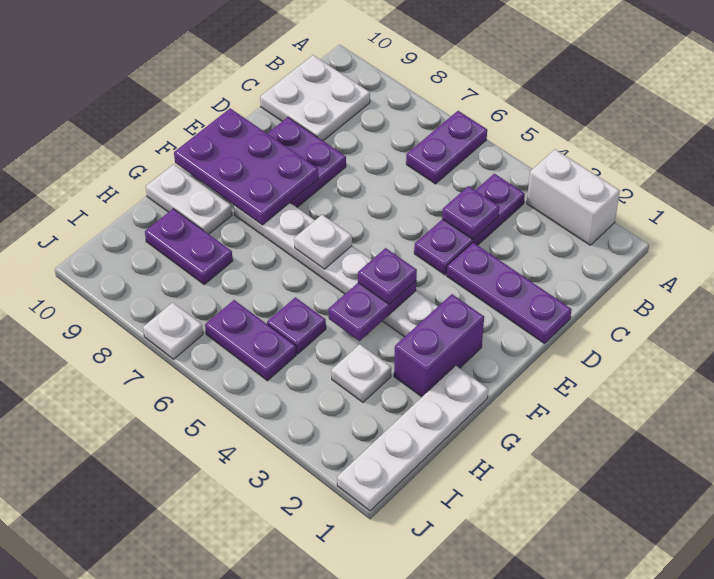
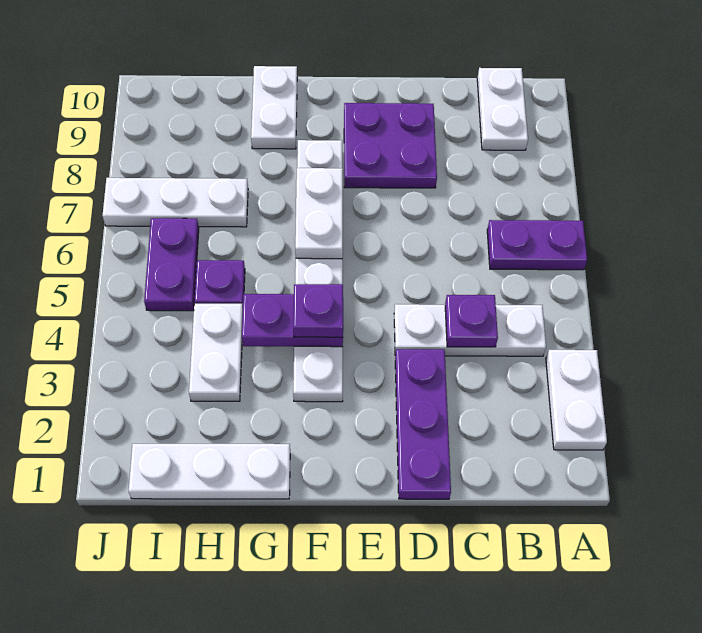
white 1x2 brick [527,149,620,245] -> white 1x2 plate [546,350,607,450]
purple 1x3 plate [414,174,525,275] -> white 1x3 plate [394,304,546,356]
white 2x2 plate [260,55,370,141] -> white 1x2 plate [477,68,528,150]
purple 2x3 plate [174,108,318,225] -> none
purple 1x2 brick [394,294,484,397] -> none
white 1x1 plate [294,215,352,269] -> white 1x2 plate [295,168,343,259]
white 1x4 plate [337,366,488,511] -> white 1x3 plate [129,444,290,499]
white 1x1 plate [331,344,391,402] -> white 1x2 plate [189,304,243,401]
purple 1x2 plate [145,209,233,284] -> none
white 1x1 plate [143,302,203,359] -> white 1x3 plate [103,178,248,227]

